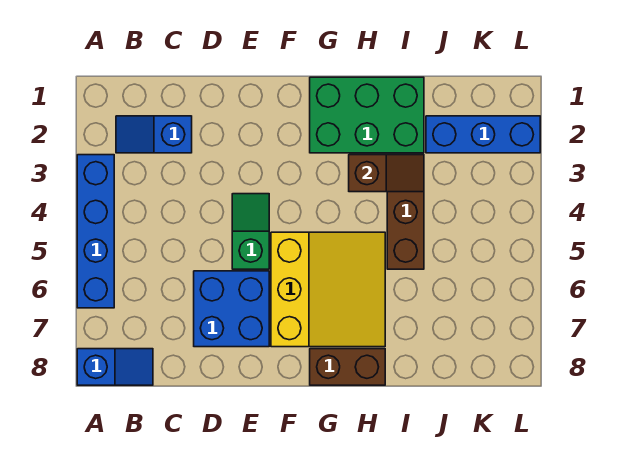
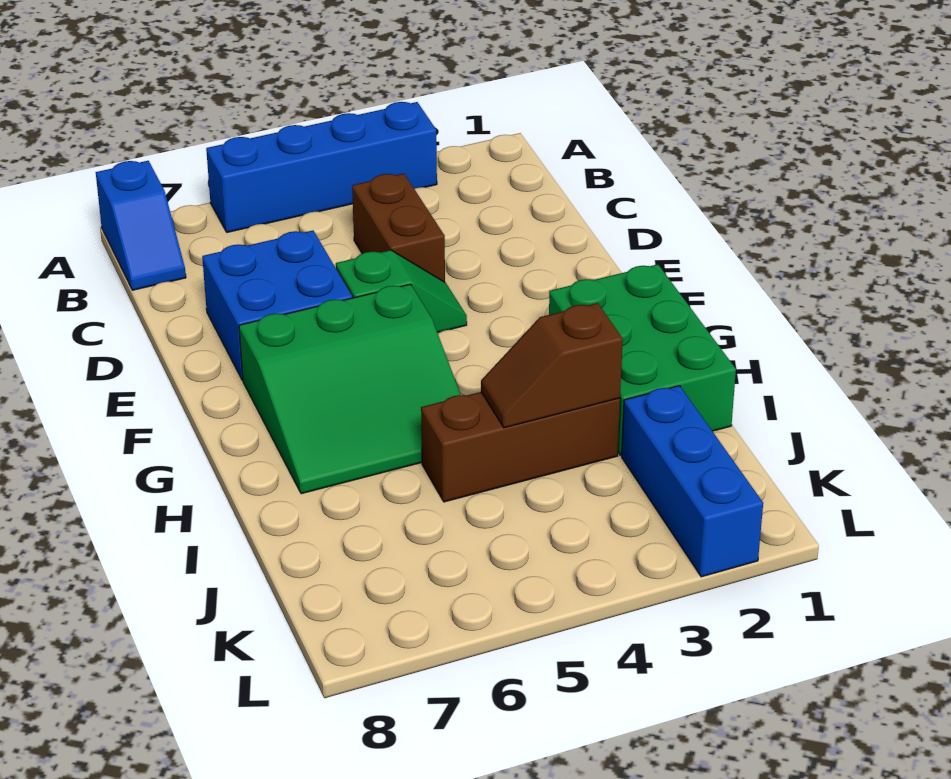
blue 1x2 slope [116,116,192,153] -> none
yellow 3x3 slope [271,232,385,347] -> green 3x3 slope [239,284,461,494]
brown 1x2 brick [310,349,385,385] -> brown 1x2 brick moved to [352,173,445,282]
brown 1x2 slope [349,155,424,192] -> brown 1x2 slope turned to [481,303,623,428]

